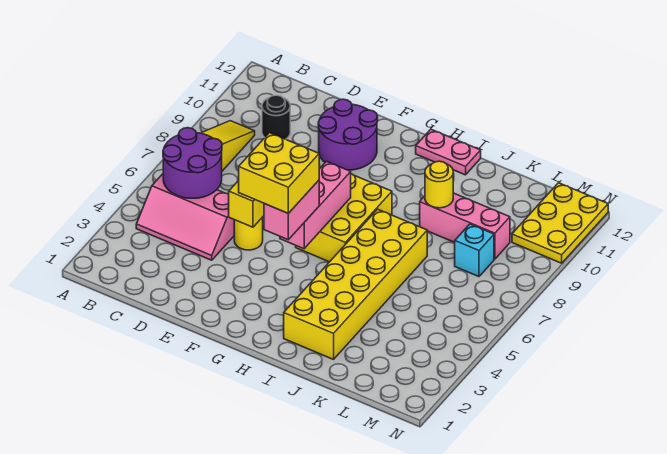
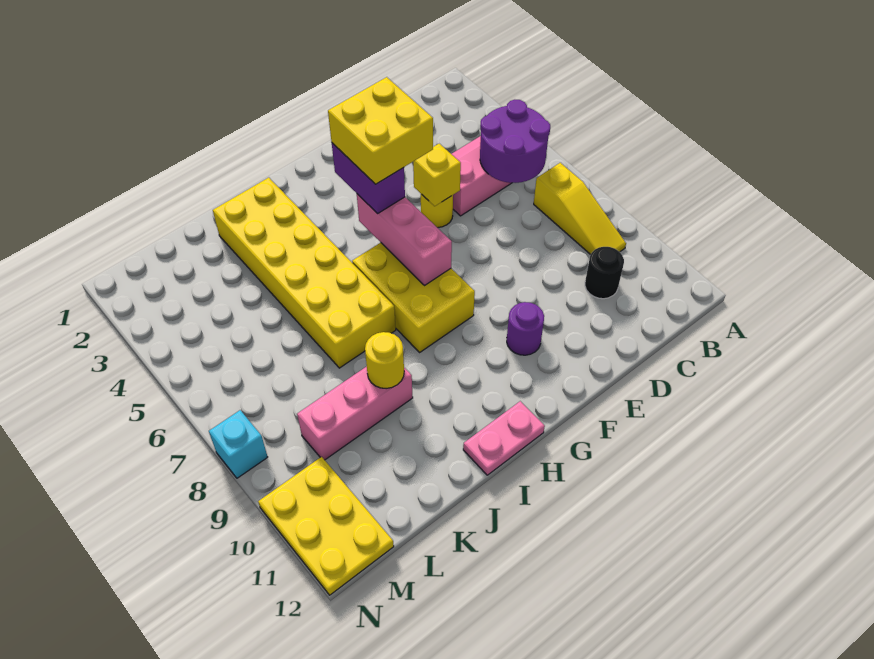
purple 2x2 round brick [318,99,378,170] -> purple 1x1 round brick [507,302,544,355]
pink 1x2 brick [264,180,319,240] -> purple 1x2 brick [332,143,405,214]
cyan 1x1 brick [455,224,494,277] -> cyan 1x1 brick moved to [209,410,267,478]

